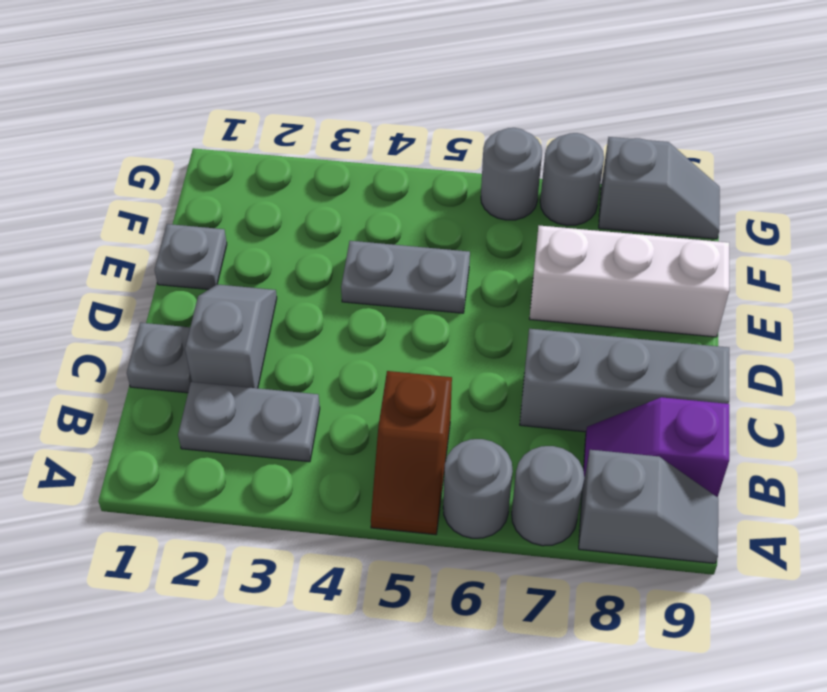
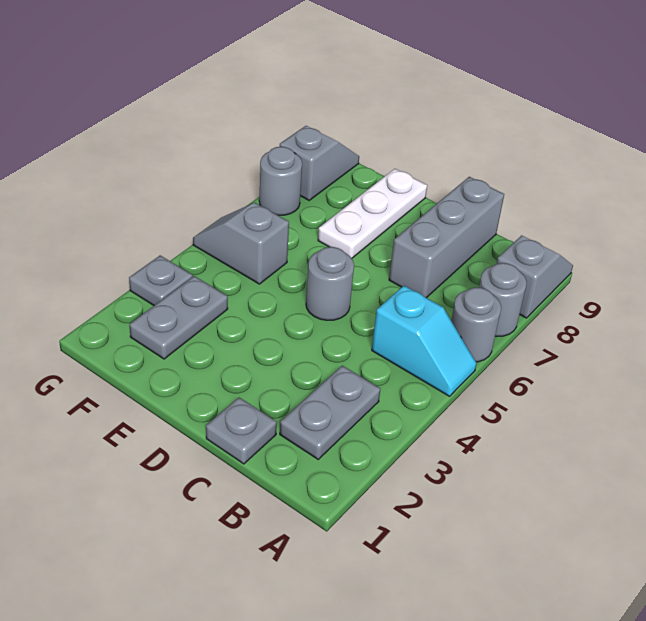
brown 1x2 slope [371,371,452,535] -> cyan 1x2 slope [372,286,477,396]
purple 1x2 slope [583,397,729,497] -> none
grey 1x2 slope [185,284,277,388] -> grey 1x2 slope moved to [193,203,289,284]
grey 1x1 plate [155,224,227,289] -> grey 1x1 plate moved to [129,255,193,305]
grey 1x2 plate [341,241,470,313] -> grey 1x2 plate moved to [130,276,228,359]
white 1x3 brick [530,226,729,337] -> white 1x3 plate [318,169,427,258]
grey 1x1 round brick [481,128,542,220] -> grey 1x1 round brick moved to [306,247,354,320]

